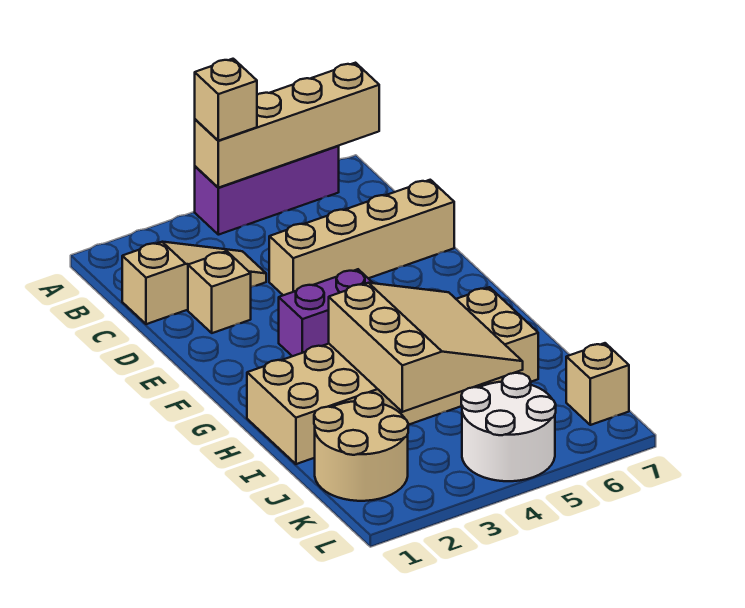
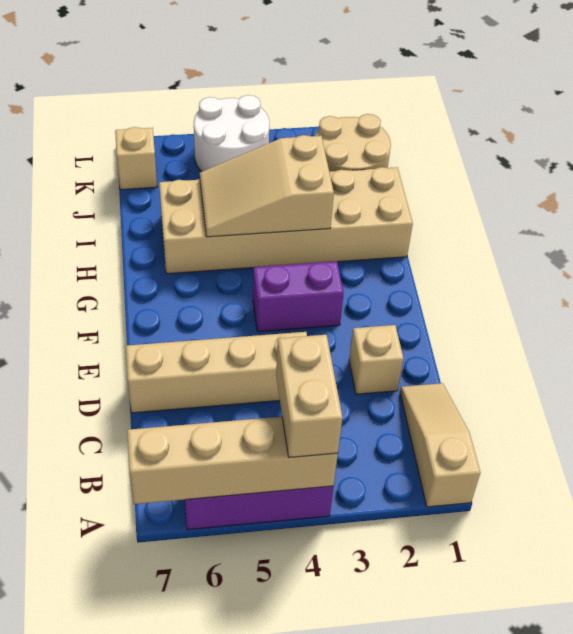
tan 1x1 brick [195,59,257,141] -> tan 1x2 brick [276,335,342,457]
tan 1x3 slope [122,242,266,324] -> tan 1x3 slope turned to [400,383,480,507]
tan 3x3 slope [329,283,523,412] -> tan 2x3 slope [200,135,334,237]

